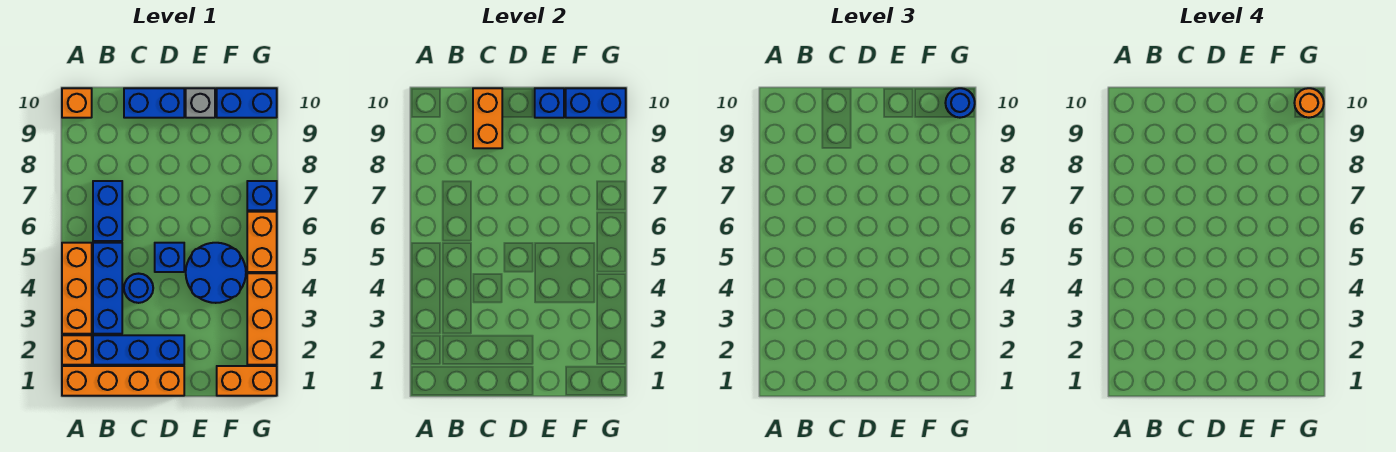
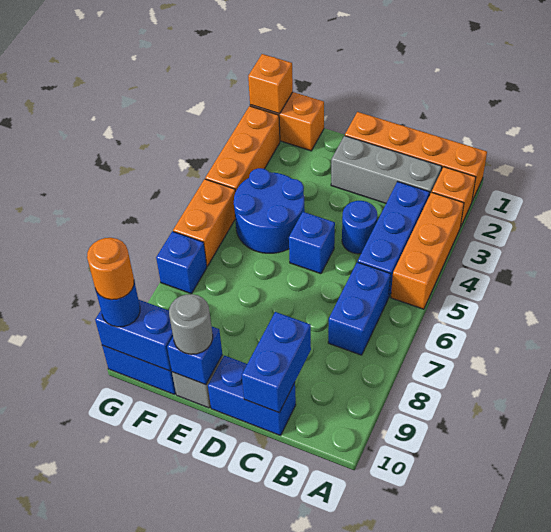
orange 1x1 brick [62,88,92,118] -> orange 1x1 brick moved to [248,54,293,114]
blue 1x3 brick [93,335,184,365] -> grey 1x3 brick [331,136,442,203]
orange 1x2 brick [473,88,502,148] -> blue 1x2 brick [242,312,311,412]
none -> grey 1x1 round brick [169,294,213,354]

